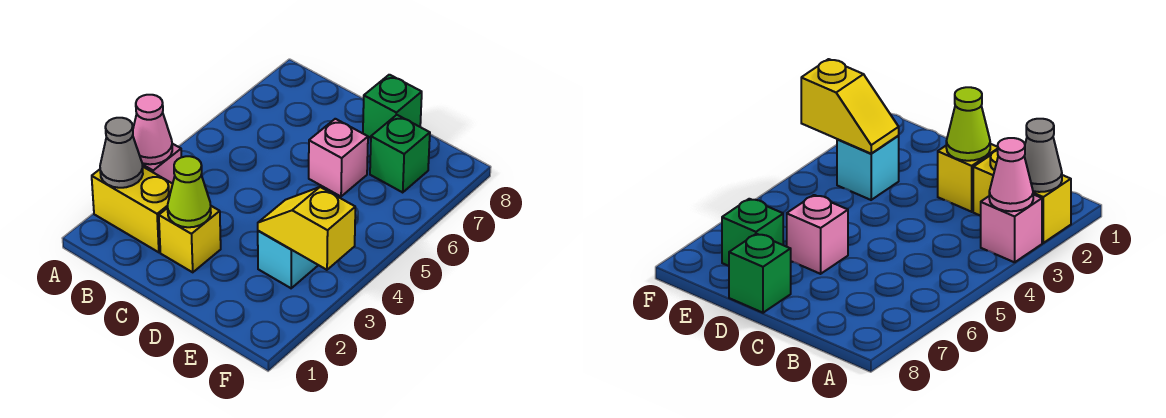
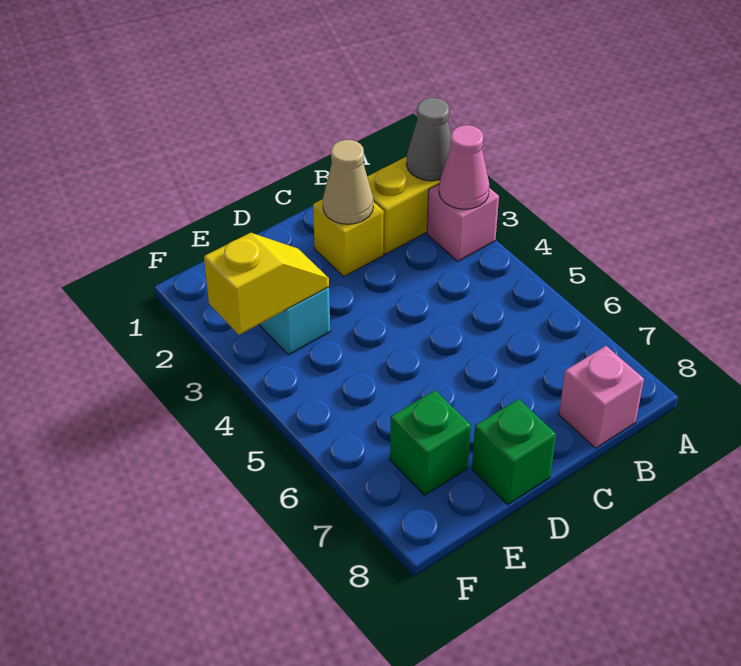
lime 1x1 cone [168,156,211,227] -> tan 1x1 cone [323,140,373,224]
pink 1x1 brick [309,119,368,196] -> pink 1x1 brick moved to [559,346,644,448]

